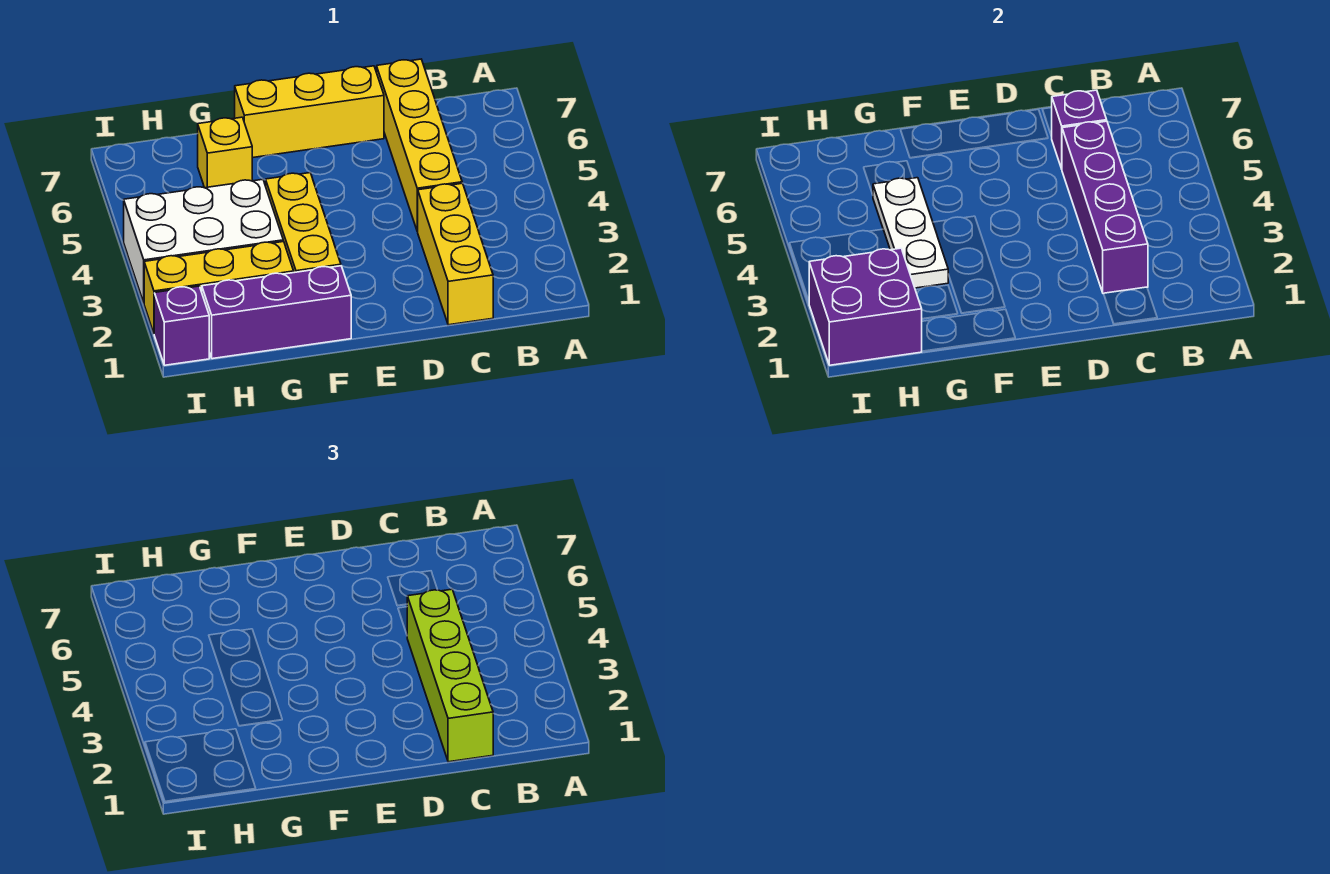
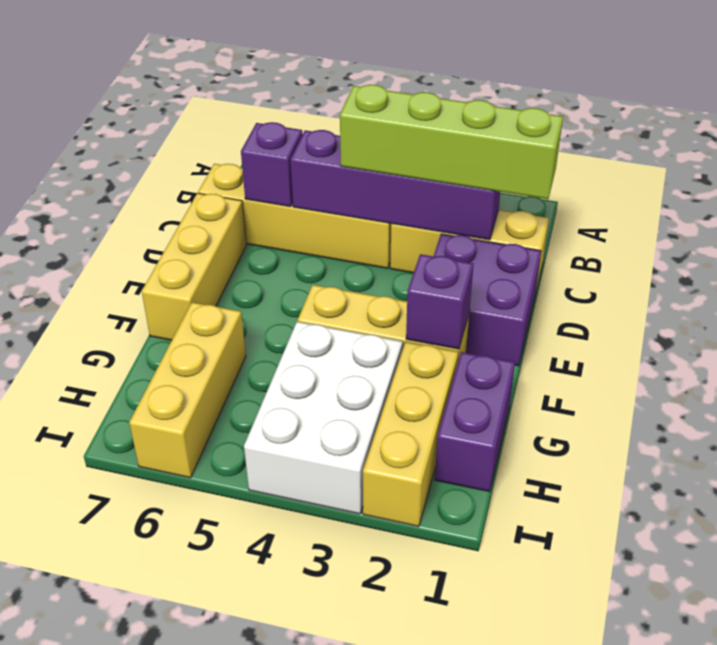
purple 1x3 brick [202,266,351,359] -> purple 1x2 brick [435,352,515,492]
white 1x3 plate [873,178,948,288] -> none
yellow 1x1 brick [198,117,252,188] -> yellow 1x3 brick [129,302,246,478]
purple 2x2 brick [809,248,922,365] -> purple 2x2 brick moved to [434,234,541,366]
purple 1x1 brick [154,286,209,365] -> purple 1x1 brick moved to [406,254,473,349]

